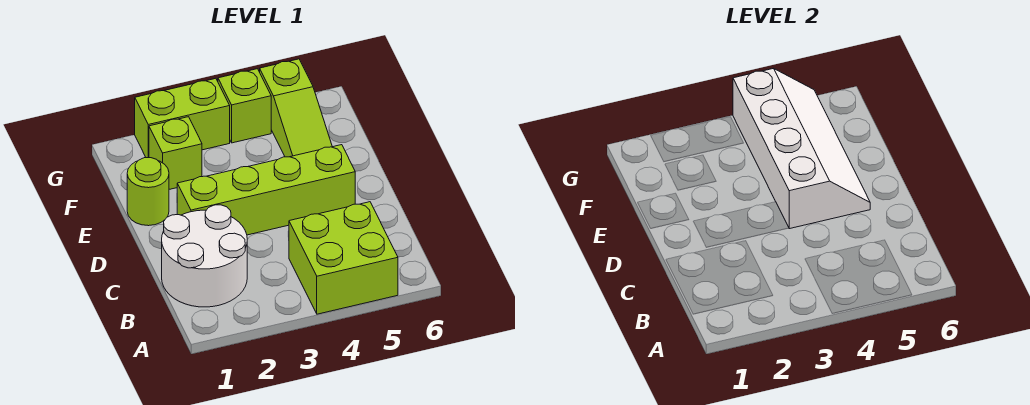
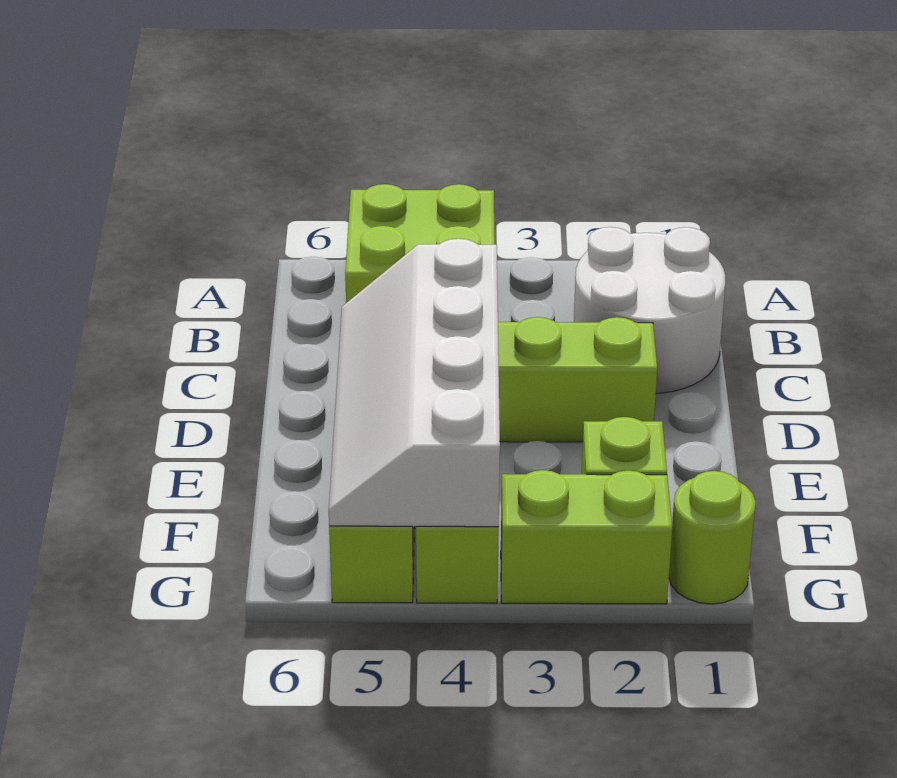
lime 1x1 round brick [127,158,169,226] -> lime 1x1 round brick moved to [669,471,756,604]

